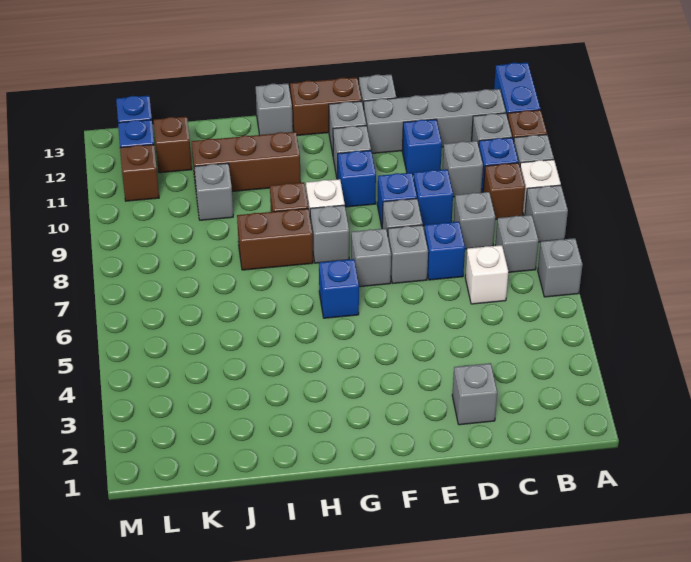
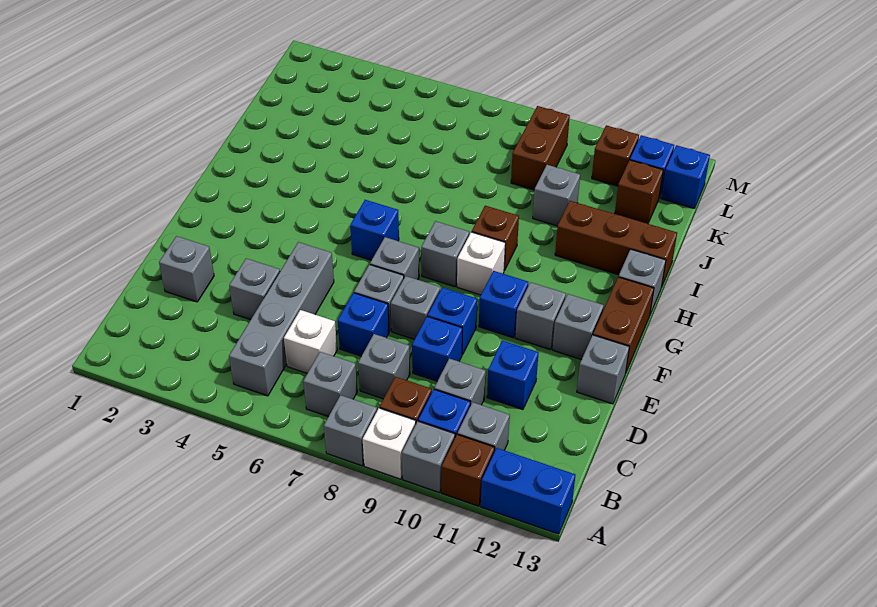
grey 1x1 brick [538,238,583,297] -> grey 1x1 brick moved to [229,258,280,320]
grey 1x4 brick [364,89,506,153] -> grey 1x4 brick moved to [229,242,334,396]
brown 1x2 brick [237,209,313,270] -> brown 1x2 brick moved to [511,106,570,190]
brown 1x3 brick [192,132,301,191] -> brown 1x3 brick turned to [555,201,677,288]

